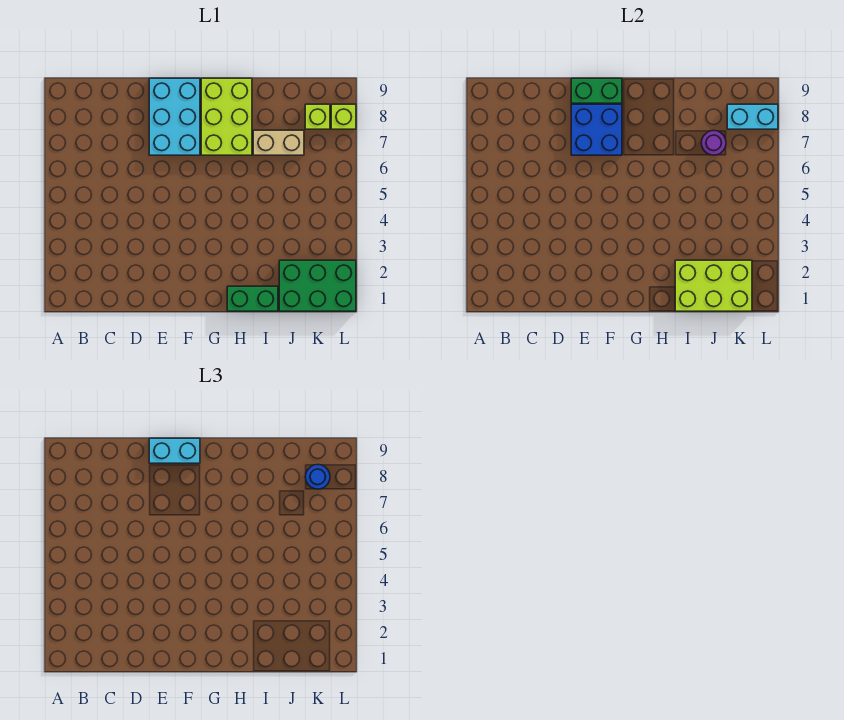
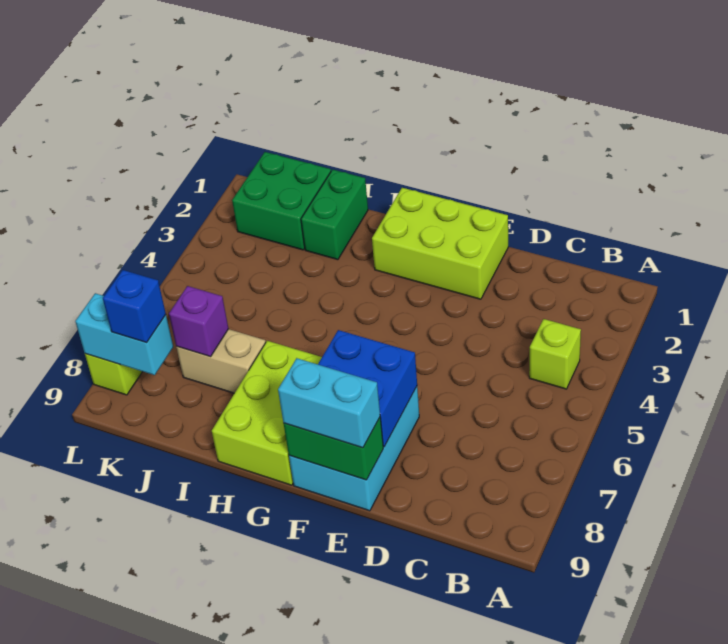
green 1x2 brick [227,286,278,311] -> green 1x2 brick turned to [301,170,368,260]
lime 2x3 brick [675,260,752,311] -> lime 2x3 brick moved to [372,188,508,299]
green 2x3 brick [279,260,356,311] -> green 2x2 brick [232,152,331,250]
purple 1x1 round brick [701,131,726,155] -> purple 1x1 brick [169,286,229,357]
lime 1x1 brick [305,104,330,129] -> lime 1x1 brick moved to [529,319,581,389]
blue 1x1 round brick [305,465,330,489] -> blue 1x1 brick [103,270,166,343]

